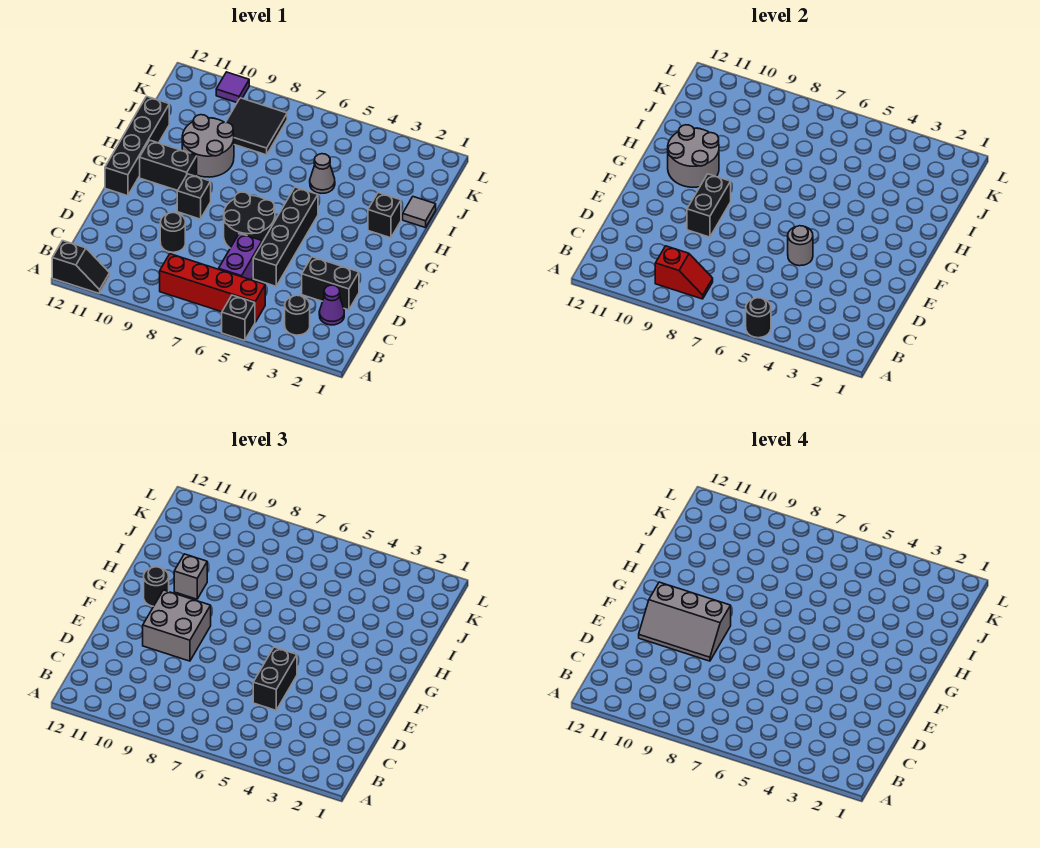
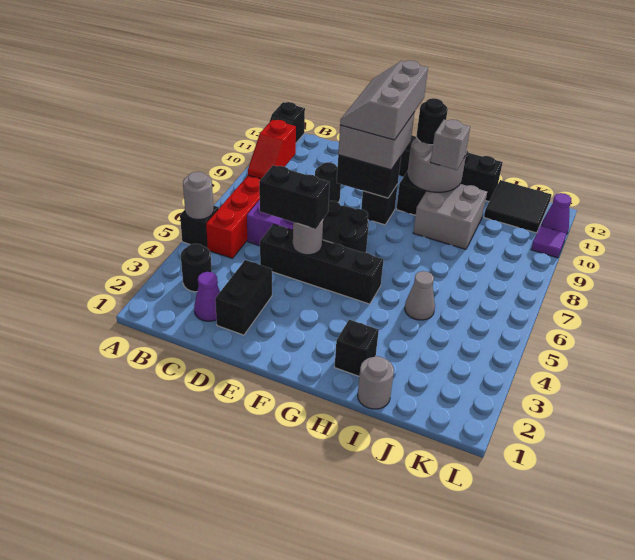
black 1x1 round brick [746,298,771,338] -> grey 1x1 round brick [183,172,213,219]
grey 2x2 round brick [182,115,234,177] -> grey 2x2 brick [413,184,487,249]
grey 1x1 tile [403,197,436,228] -> grey 1x1 round brick [358,356,394,409]
black 2x2 tile [226,98,287,155] -> black 2x2 tile moved to [484,180,551,233]
none -> purple 1x1 cone [541,193,571,235]

